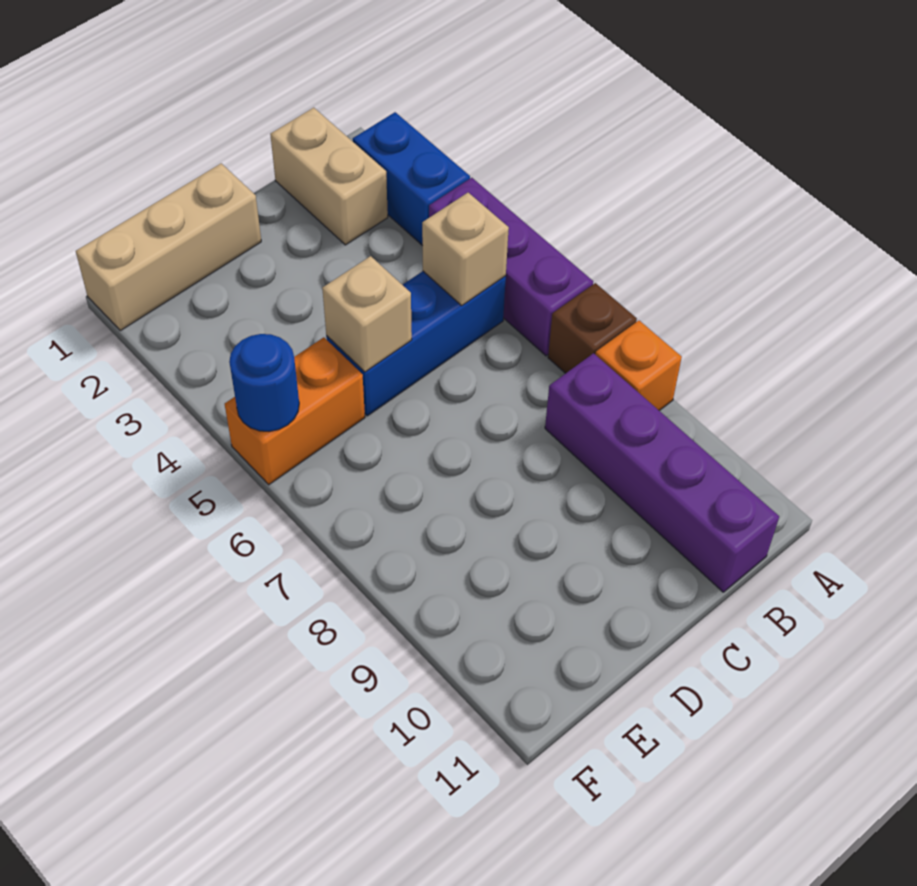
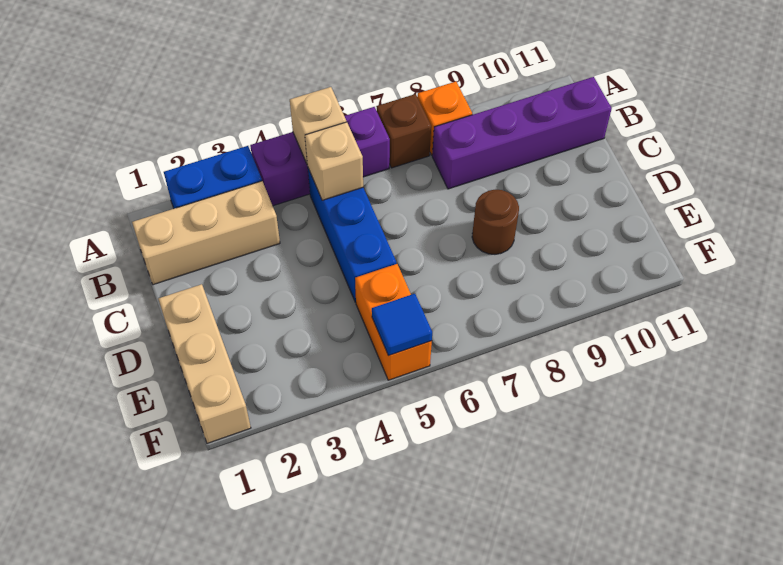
tan 1x2 brick [270,108,388,245] -> tan 1x3 brick [132,181,280,285]
tan 1x1 brick [322,256,412,372] -> tan 1x1 brick moved to [290,87,346,164]
none -> brown 1x1 round brick [472,190,519,254]
blue 1x1 round brick [229,334,299,431] -> blue 1x1 tile [372,294,432,356]

